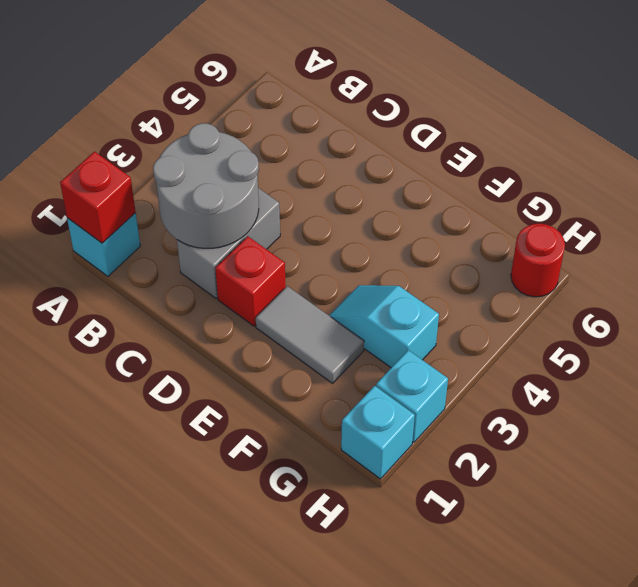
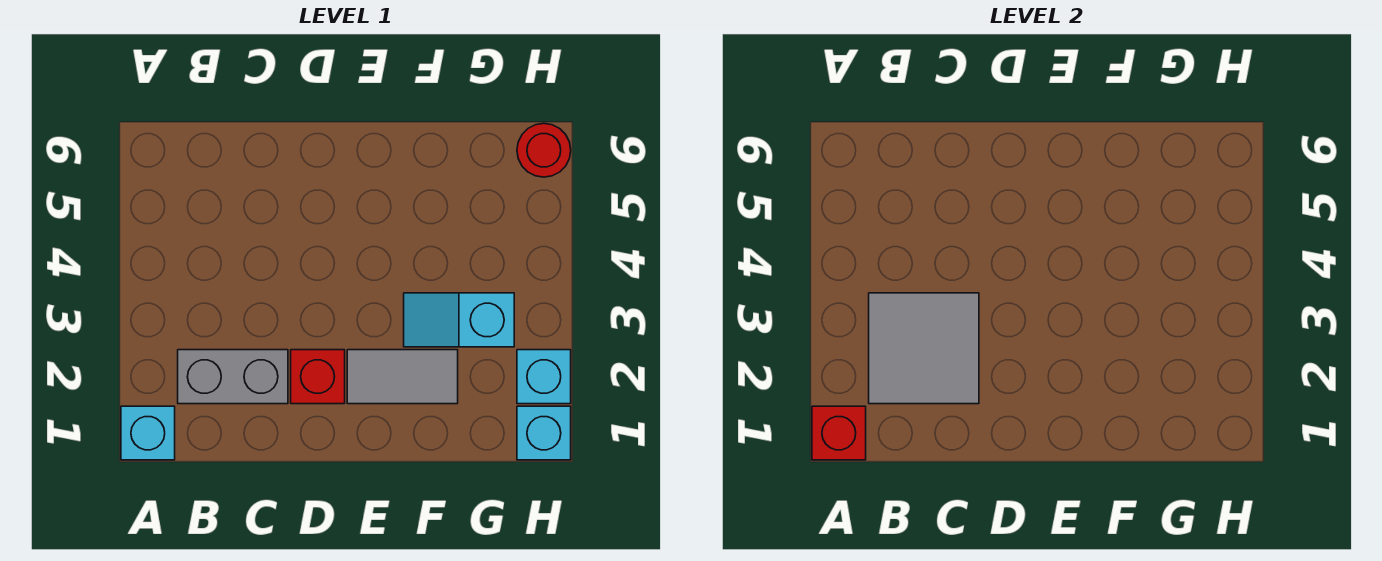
grey 2x2 round brick [153,123,259,248] -> grey 2x2 tile [869,293,979,404]
grey 1x2 brick [177,188,280,298] -> grey 1x2 brick turned to [178,350,288,404]

